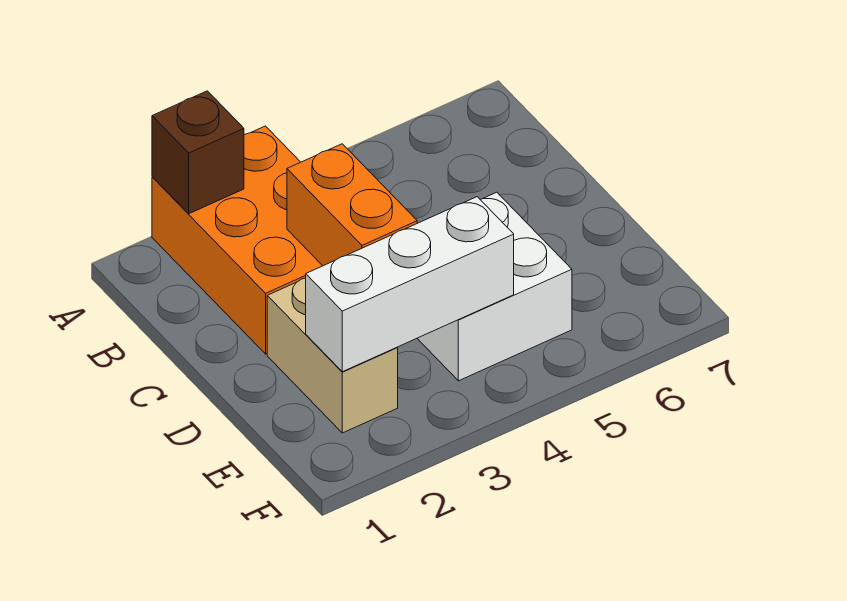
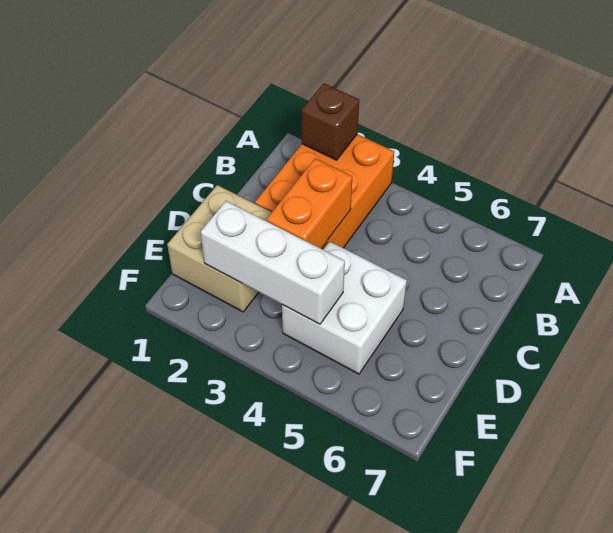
tan 1x2 brick [267,278,398,433] -> tan 2x2 brick [167,185,272,312]

